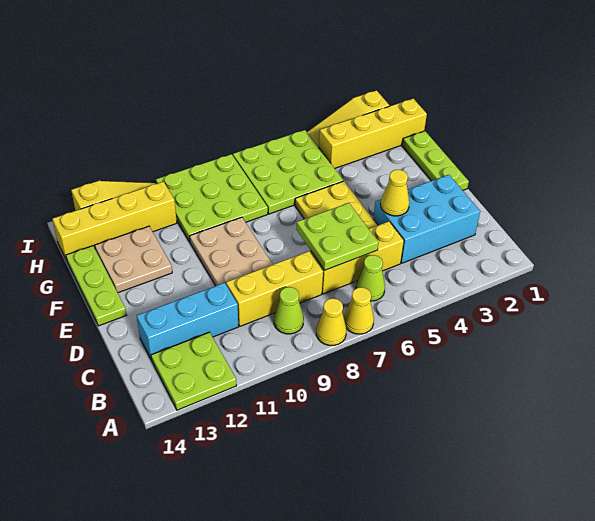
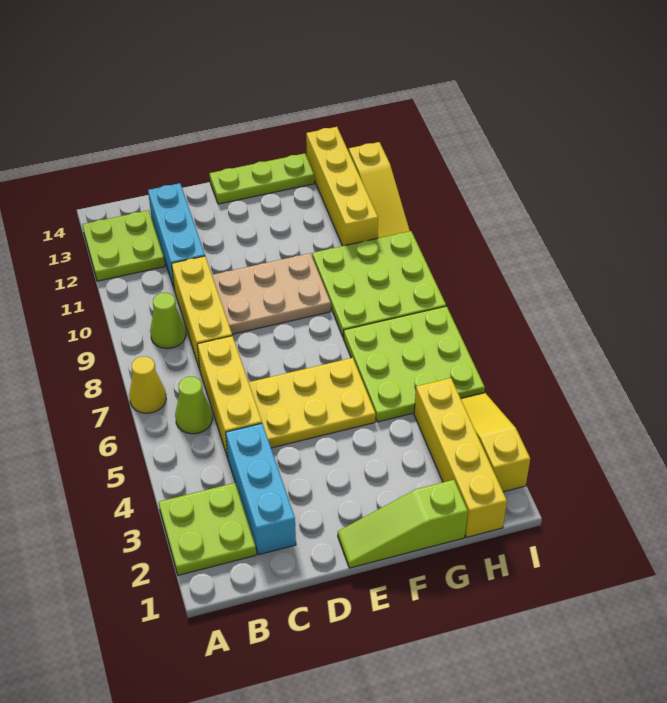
yellow 1x1 cone [316,298,346,345] -> none
cyan 2x3 brick [373,175,480,263] -> cyan 1x3 brick [226,423,296,555]
lime 2x2 plate [296,203,379,270] -> lime 2x2 plate moved to [159,483,256,575]
yellow 1x1 cone [381,170,409,216] -> none
lime 1x3 plate [402,131,469,190] -> lime 1x3 slope [338,480,468,568]
tan 2x2 plate [95,226,172,293] -> none

